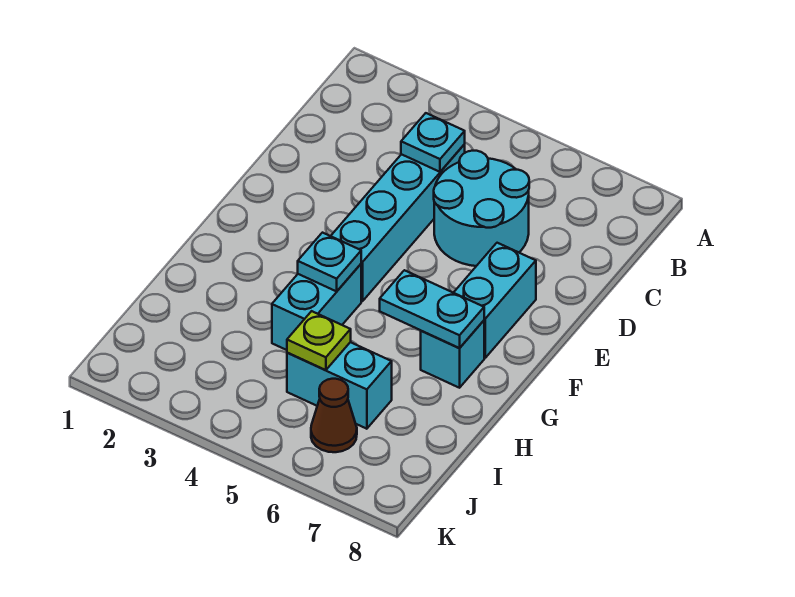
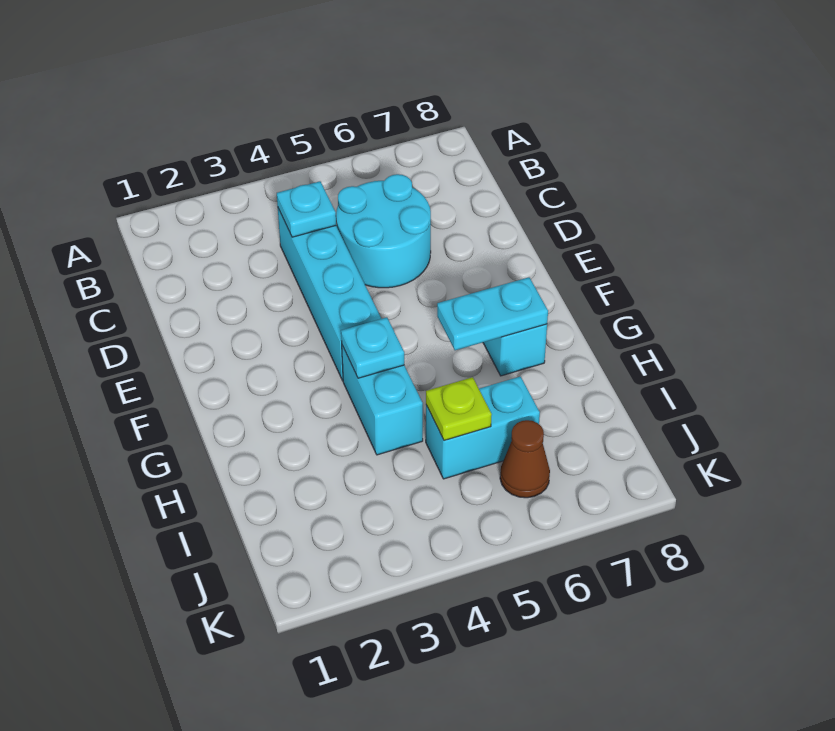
cyan 1x2 brick [454,243,536,358] -> none

